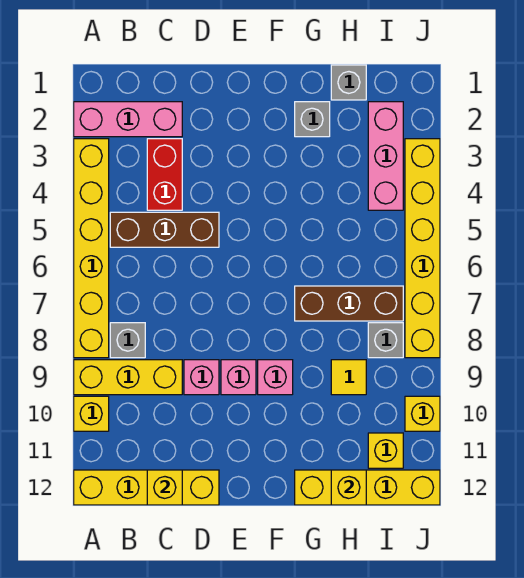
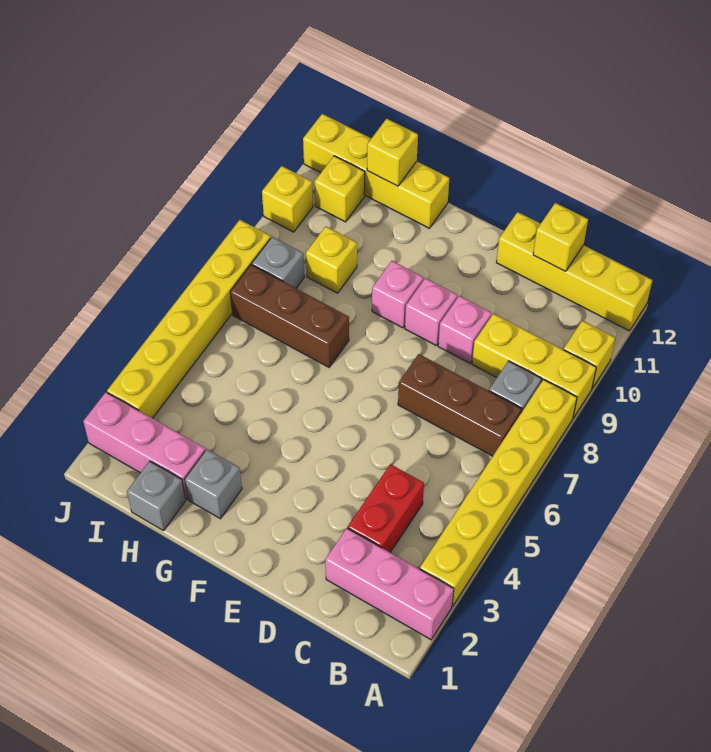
brown 1x3 brick [110,212,219,247] -> brown 1x3 brick moved to [398,354,522,456]
yellow 1x1 tile [331,360,366,395] -> yellow 1x1 brick [306,226,357,293]
pink 1x3 brick [368,102,403,210] -> pink 1x3 brick turned to [83,392,205,499]

